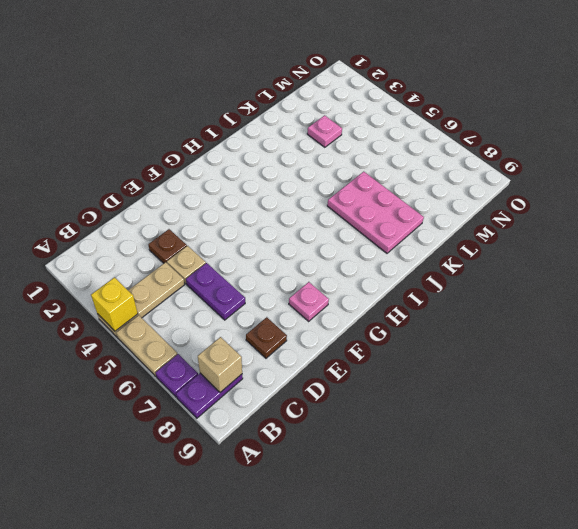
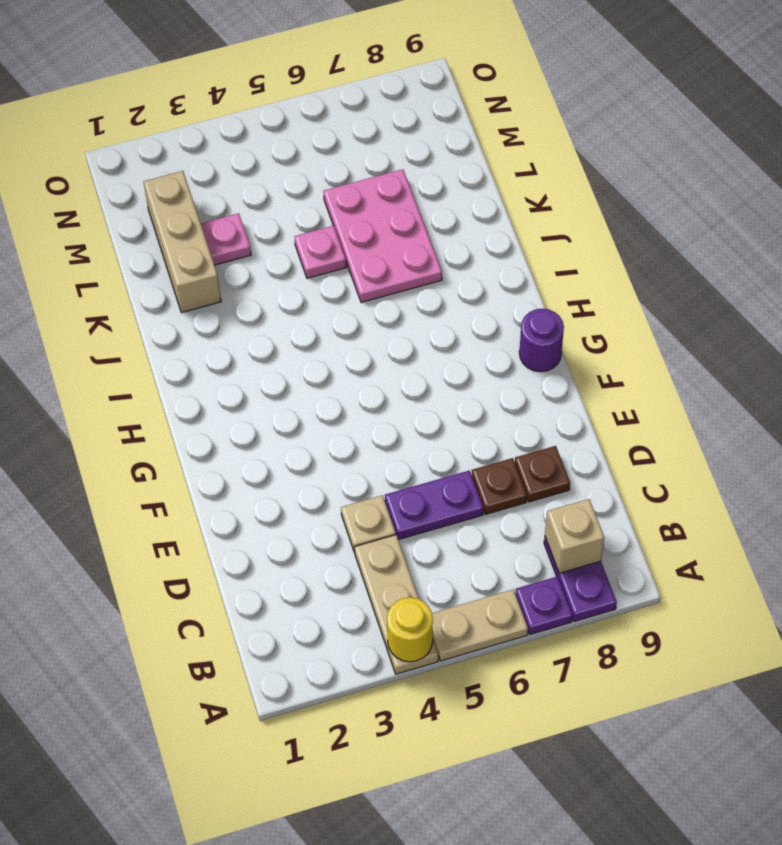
yellow 1x1 brick [91,277,138,331] -> yellow 1x1 round brick [387,597,433,662]
brown 1x1 plate [148,229,187,263] -> brown 1x1 plate moved to [472,458,527,515]
pink 1x1 plate [289,282,329,321] -> pink 1x1 plate moved to [295,226,346,278]
none -> purple 1x1 round brick [519,309,564,372]
pink 2x3 plate [327,172,424,253] -> pink 2x3 plate turned to [324,169,442,302]
none -> tan 1x3 brick [143,171,221,313]

